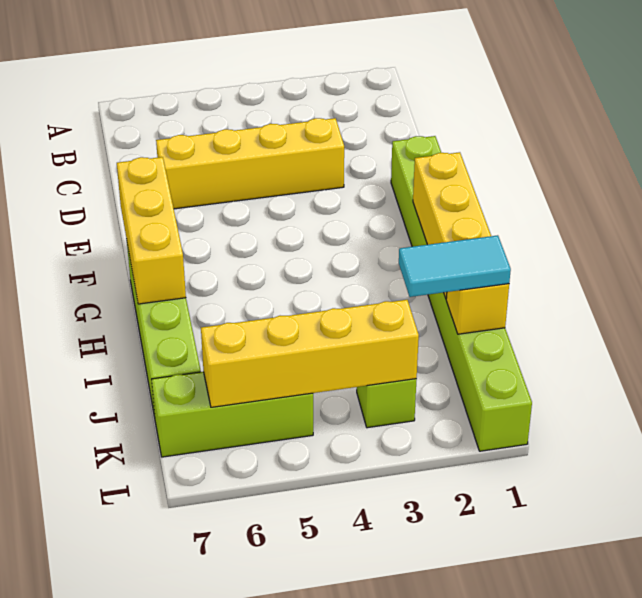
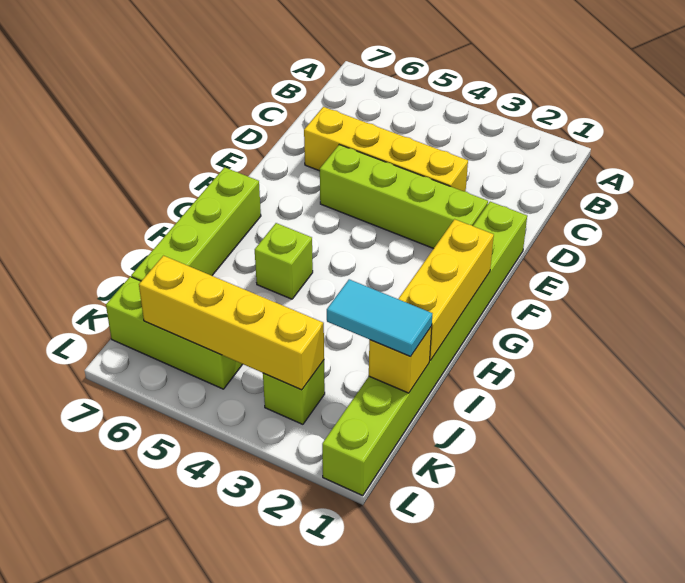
none -> lime 1x4 brick [320,145,488,249]
yellow 1x3 brick [117,157,186,304] -> none
none -> lime 1x1 brick [255,223,313,299]

